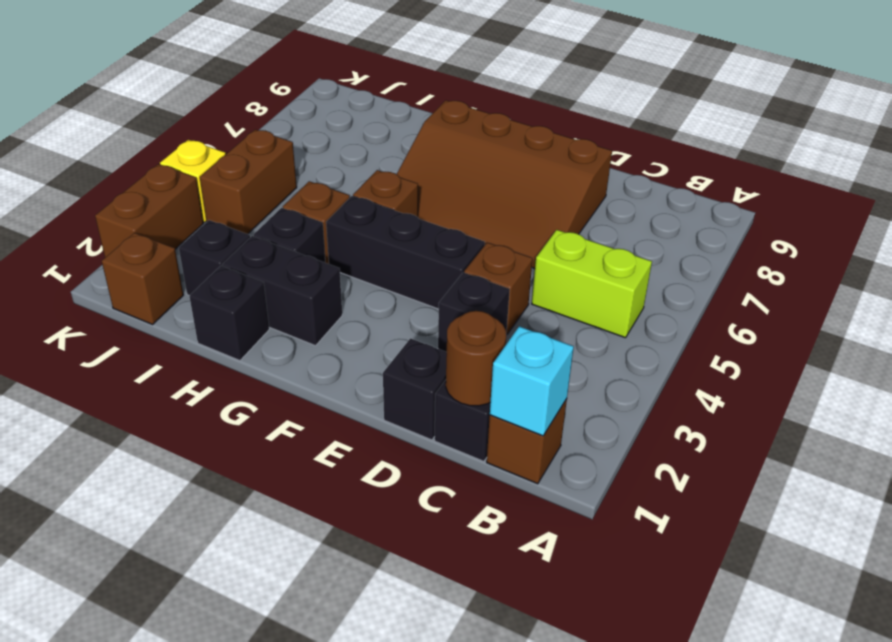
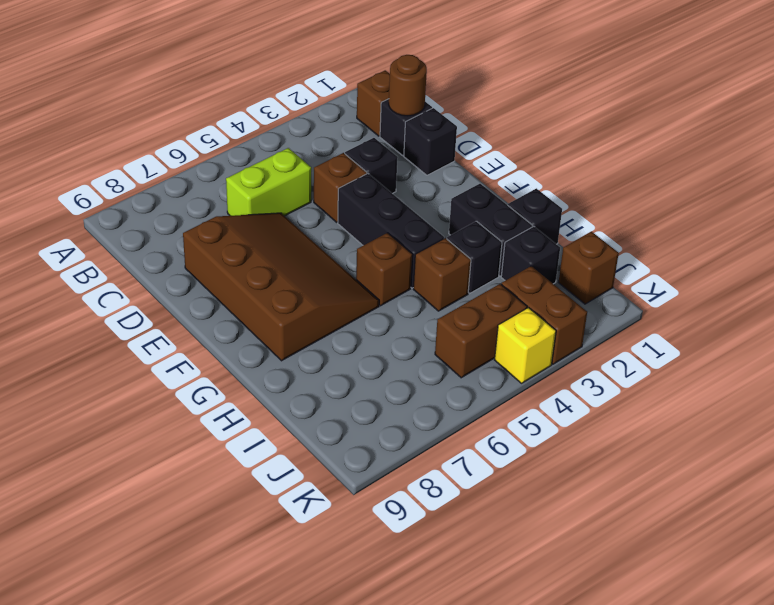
cyan 1x1 brick [490,326,574,436] -> none
lime 1x2 brick [532,230,652,338] -> lime 1x2 brick turned to [226,148,311,216]
brown 1x2 brick [95,164,204,257] -> brown 1x2 brick turned to [501,266,587,364]

